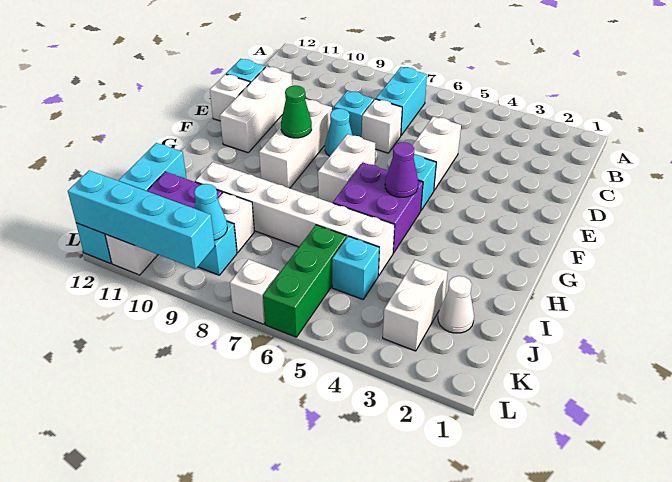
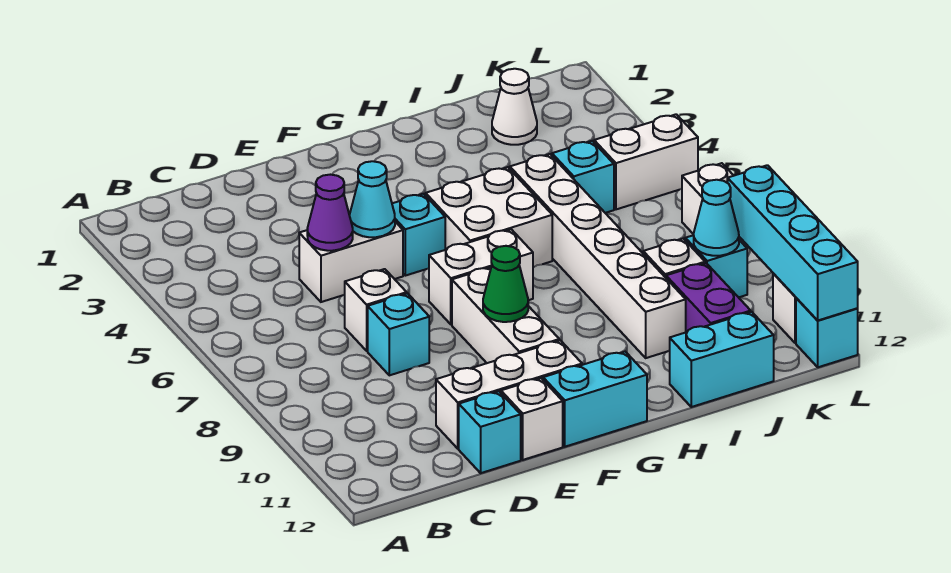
cyan 1x2 brick [376,67,427,135] -> cyan 1x2 brick moved to [543,352,647,447]
cyan 1x1 cone [325,109,353,156] -> cyan 1x1 cone moved to [350,161,395,237]
white 1x3 brick [259,99,332,188] -> white 1x3 brick turned to [452,267,559,363]
purple 2x2 brick [333,163,423,253] -> white 2x2 brick [425,167,552,267]
purple 1x1 cone [385,142,418,197] -> purple 1x1 cone moved to [307,175,353,251]
white 1x2 brick [383,260,448,351] -> white 1x2 brick moved to [594,114,698,209]
green 1x3 brick [263,225,346,337] -> none

